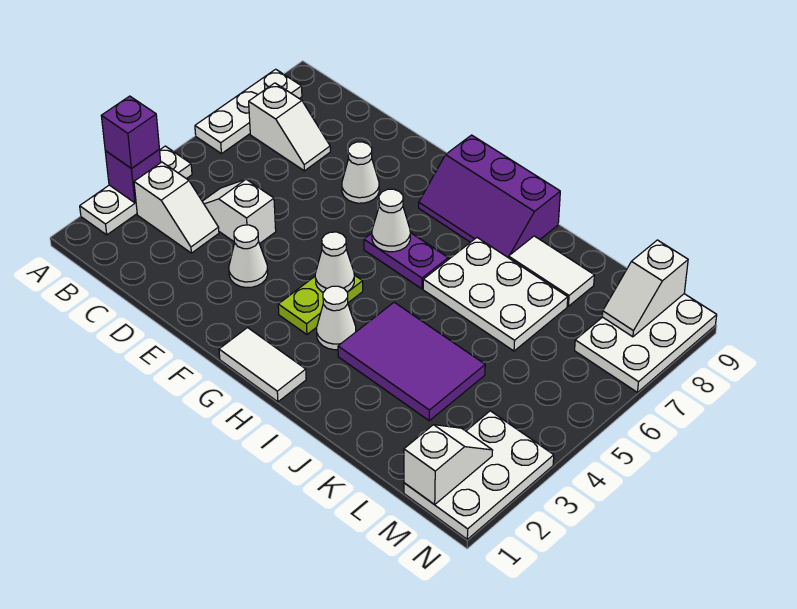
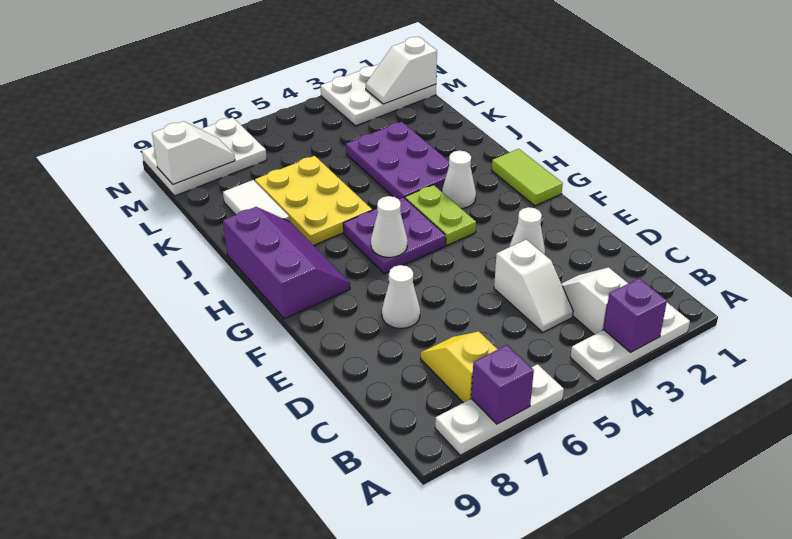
purple 1x1 brick [101,96,159,169] -> purple 1x1 brick moved to [471,345,534,424]
white 1x2 slope [249,83,330,171] -> yellow 1x2 slope [421,331,498,403]
white 1x2 tile [219,328,306,402] -> lime 1x2 tile [492,149,563,206]
lime 1x2 plate [278,275,363,334] -> lime 1x2 plate turned to [405,185,476,245]
white 1x1 cone [315,232,354,292] -> none
purple 1x2 plate [364,233,448,289] -> purple 2x2 plate [343,197,446,274]
purple 2x3 tile [338,302,485,421] -> purple 2x3 plate [346,122,449,199]
white 2x3 plate [423,238,568,351] -> yellow 2x3 plate [255,156,372,246]

